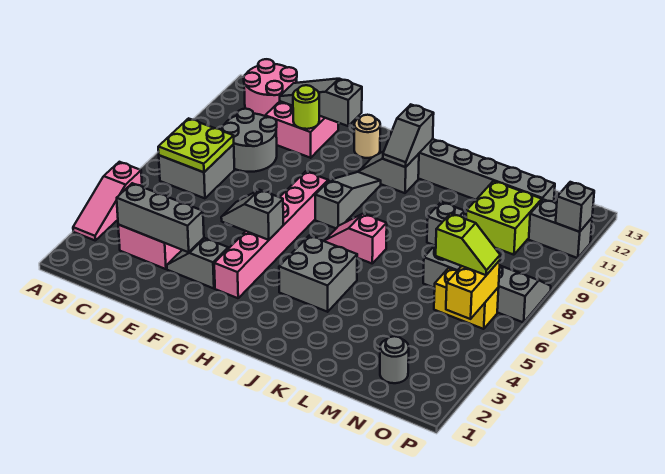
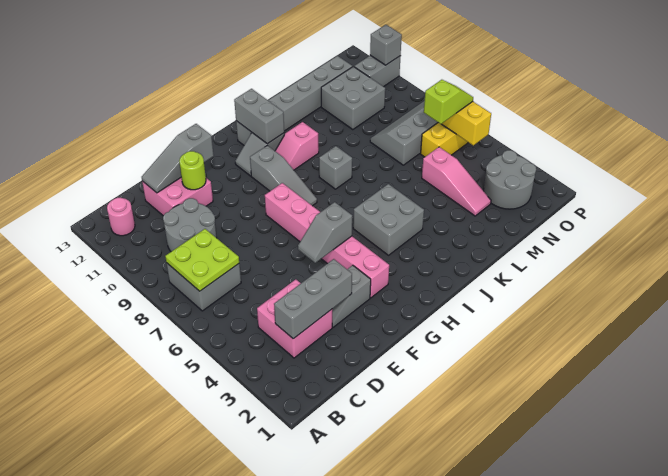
pink 1x3 slope [73,162,142,240] -> pink 1x3 slope moved to [422,147,491,216]
pink 2x2 round brick [244,59,297,116] -> pink 1x1 round brick [107,198,135,236]
tan 1x1 round brick [354,115,381,158] -> none
grey 1x3 slope [315,172,381,228] -> grey 1x3 slope turned to [250,145,317,206]
pink 1x2 slope [325,214,387,263] -> pink 1x2 slope moved to [275,122,319,170]
grey 1x2 slope [383,105,434,167] -> grey 1x2 brick [234,89,284,144]
grey 1x1 brick [427,202,465,245] -> grey 1x1 brick moved to [319,146,352,189]
lime 2x2 brick [466,181,542,255] -> grey 2x2 brick [321,66,385,130]
grey 1x1 round brick [380,336,409,383] -> grey 2x2 round brick [484,150,536,209]

